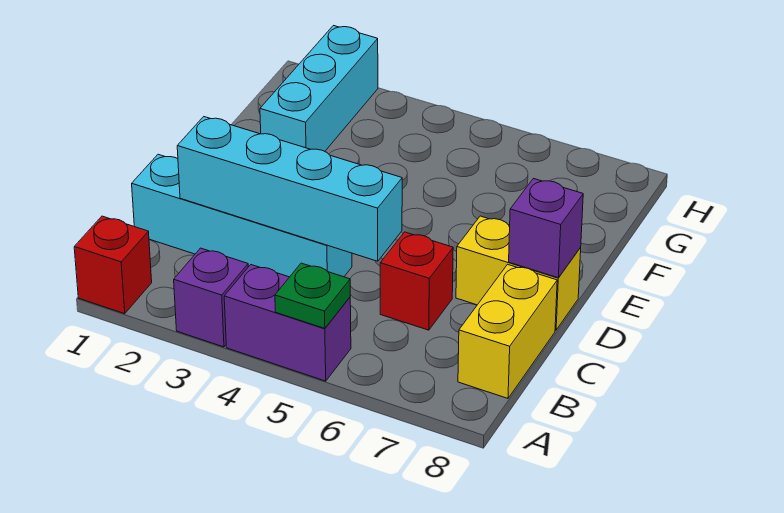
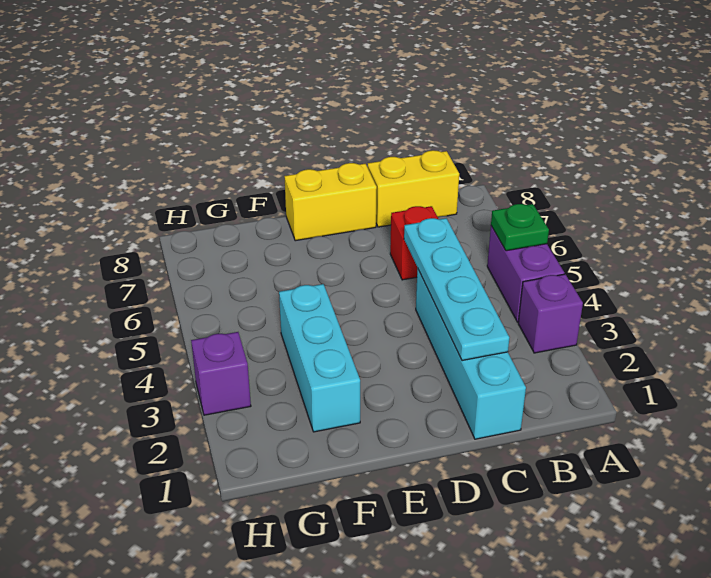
red 1x1 brick [74,216,152,314] -> none
cyan 1x4 brick [177,117,402,261] -> cyan 1x4 plate [404,218,509,361]
yellow 1x2 brick [456,216,581,330] -> yellow 1x2 brick turned to [284,163,377,241]
purple 1x1 brick [509,179,583,278] -> purple 1x1 brick moved to [191,332,251,415]
cyan 1x3 brick [260,26,378,151] -> cyan 1x3 brick turned to [279,284,360,432]

